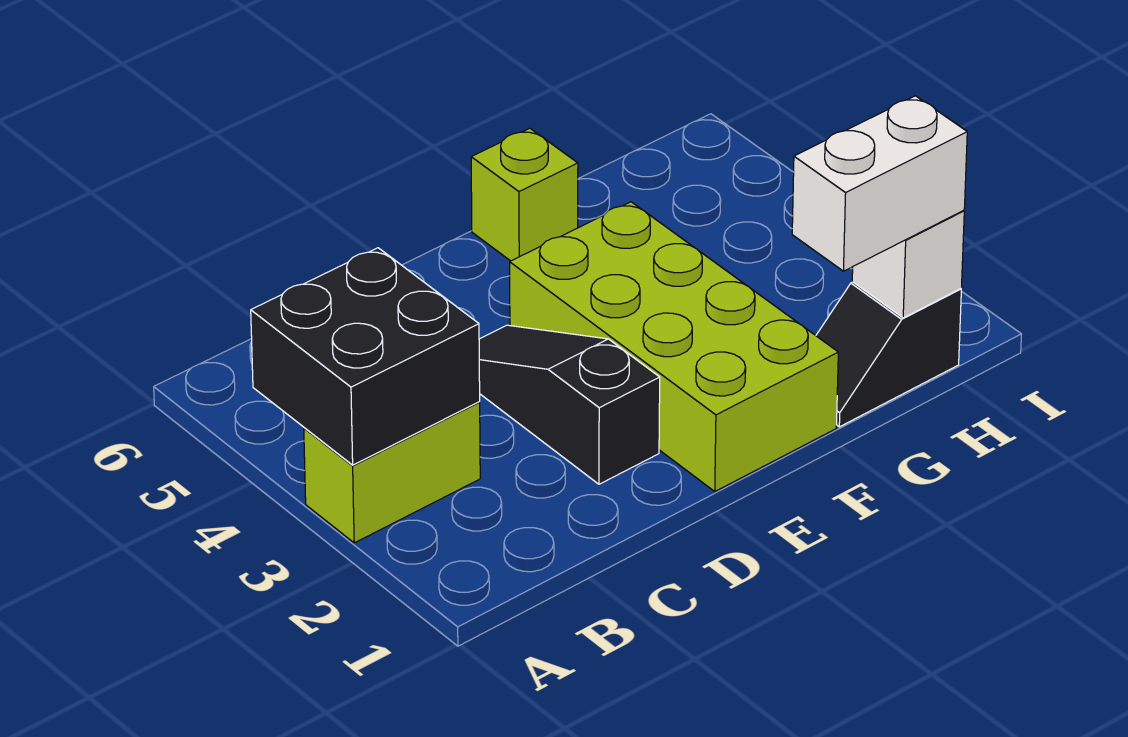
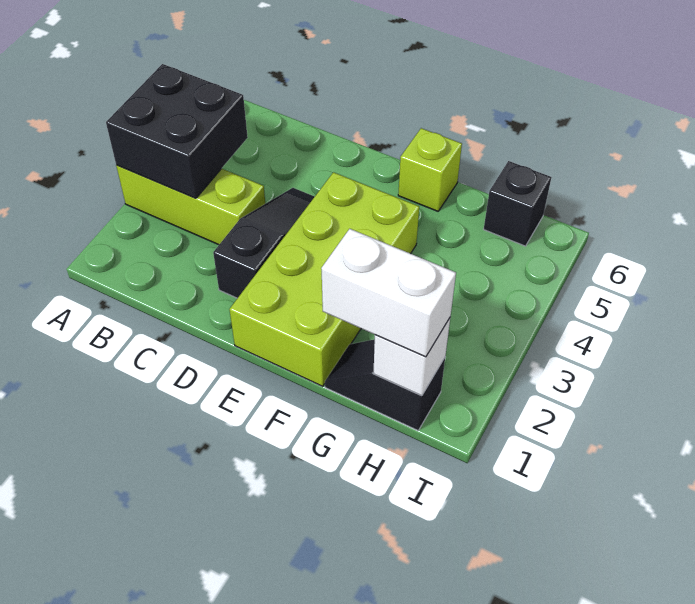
lime 1x2 brick [304,402,480,543] -> lime 1x3 brick [116,165,265,245]
none -> black 1x1 brick [484,161,551,246]

